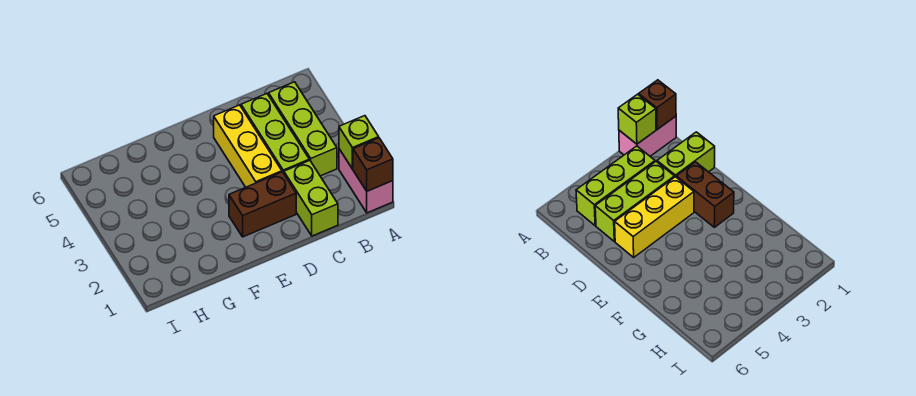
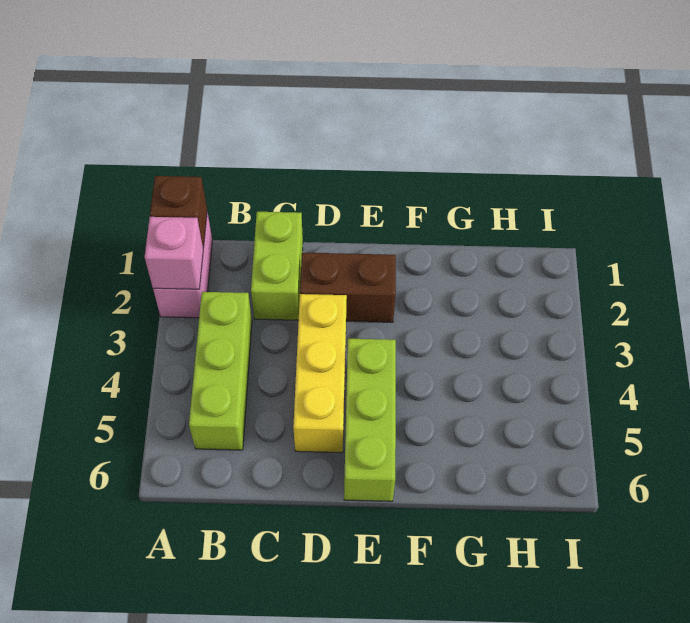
lime 1x1 brick [339,116,379,169] -> pink 1x1 brick [145,217,203,289]
lime 1x3 brick [241,94,309,173] -> lime 1x3 brick moved to [344,339,396,501]

